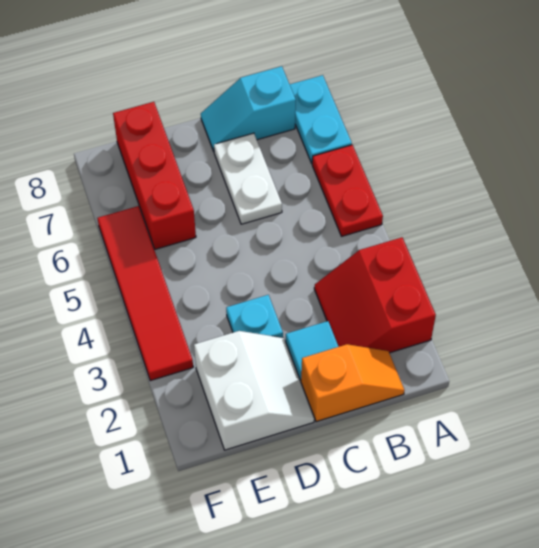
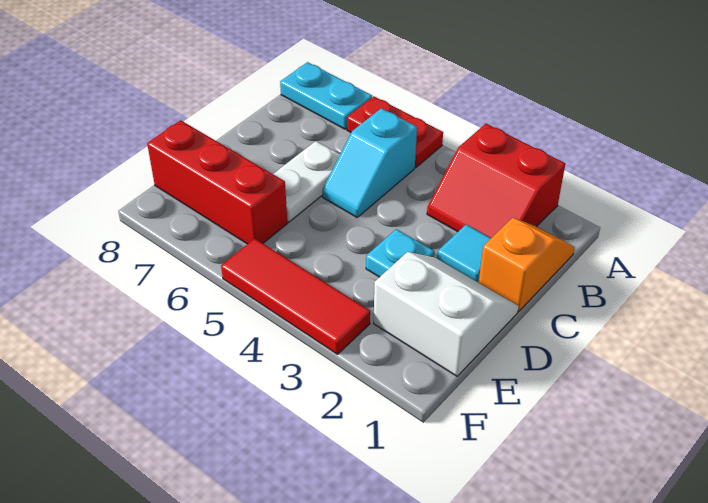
cyan 1x2 slope [201,66,296,151] -> cyan 1x2 slope moved to [322,108,417,217]
white 1x2 plate [214,133,282,224] -> white 1x2 plate turned to [274,141,340,222]
red 1x4 tile [97,206,193,381] -> red 1x3 tile [221,239,370,354]

